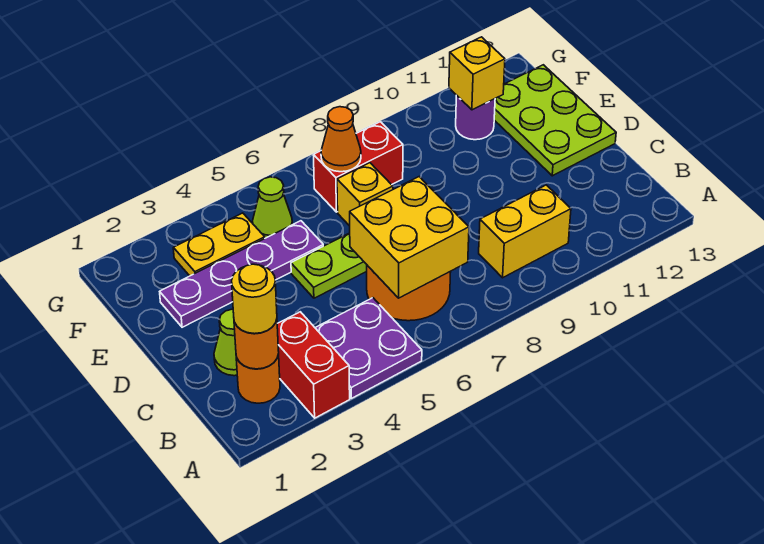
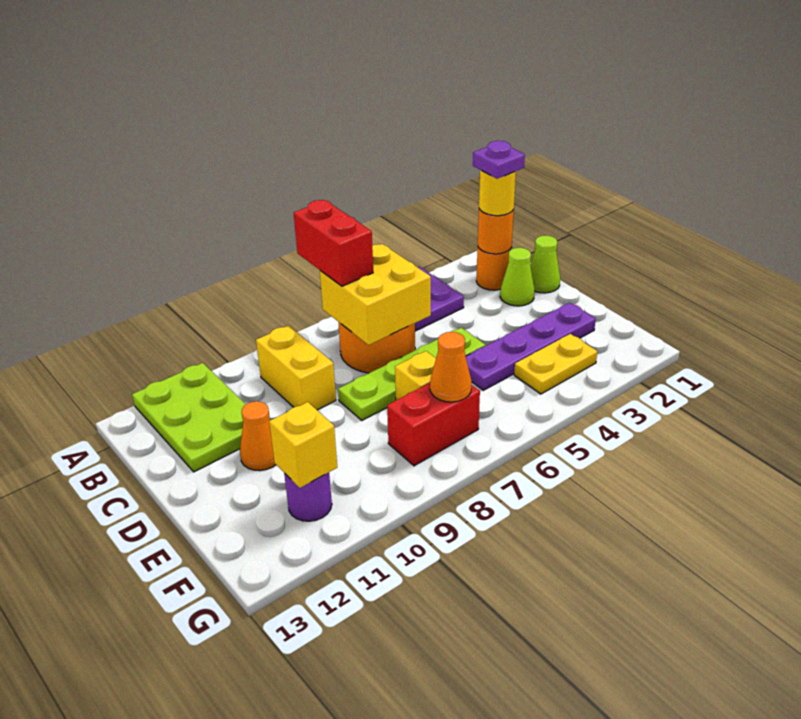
red 1x2 brick [277,312,350,418] -> red 1x2 brick moved to [294,200,373,286]
none -> purple 1x1 plate [473,141,525,179]
yellow 1x2 brick [479,185,571,278] -> yellow 1x2 brick turned to [256,325,336,410]
none -> orange 1x1 cone [240,401,276,471]
lime 2x3 plate [494,65,616,176] -> lime 2x3 plate moved to [132,363,246,472]
lime 1x1 cone [253,177,292,238] -> lime 1x1 cone moved to [530,235,560,293]

